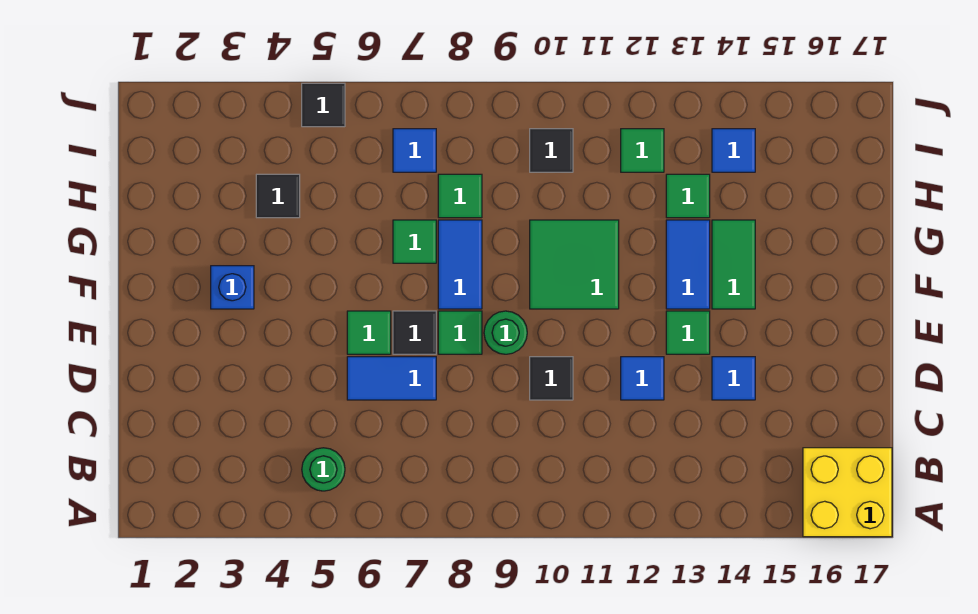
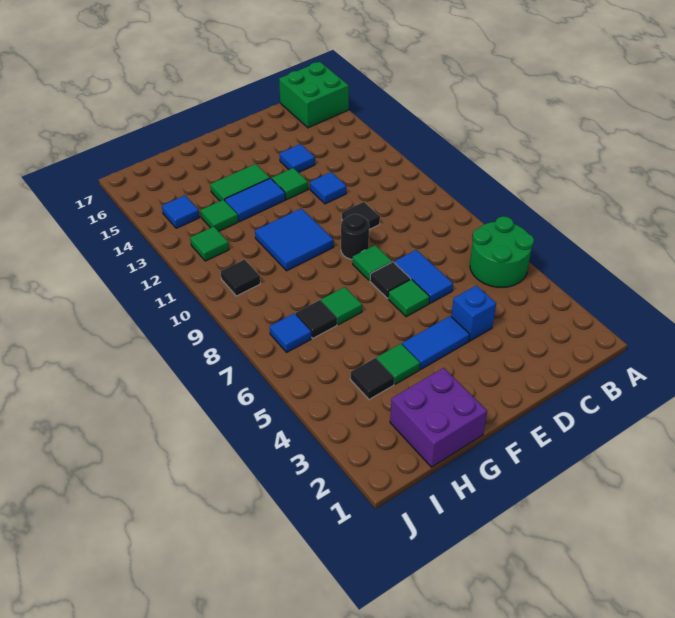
yellow 2x2 brick [803,448,892,537] -> green 2x2 brick [279,62,349,128]
green 1x1 round brick [302,448,345,491] -> green 2x2 round brick [470,216,534,287]
green 1x1 round brick [484,311,527,354] -> black 1x1 round brick [341,214,369,259]
blue 1x1 brick [211,266,254,309] -> blue 1x1 brick moved to [451,286,496,341]
blue 1x2 tile [438,220,482,309] -> blue 1x2 tile moved to [402,316,470,369]
green 2x2 tile [530,220,619,309] -> blue 2x2 tile [255,208,334,271]
none -> purple 2x2 brick [390,368,487,467]
green 1x1 tile [438,174,482,218] -> green 1x1 tile moved to [377,344,420,384]
black 1x1 tile [302,83,345,127] -> black 1x1 tile moved to [296,300,337,338]

